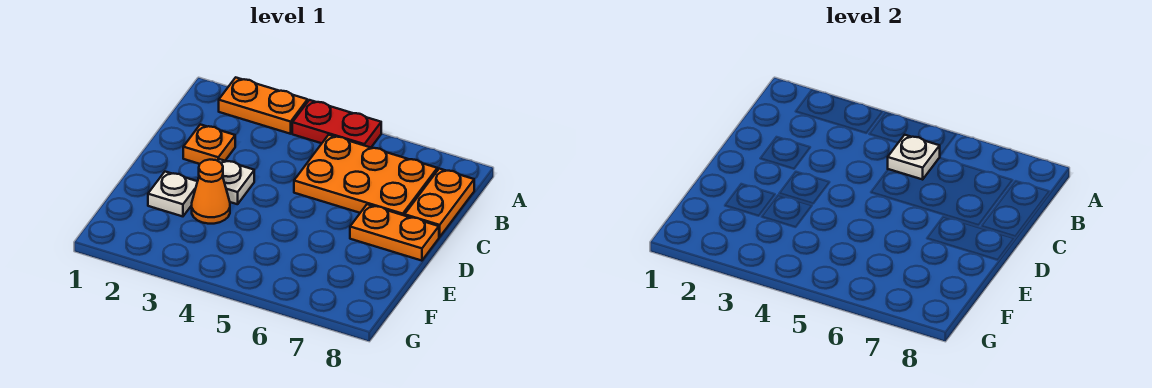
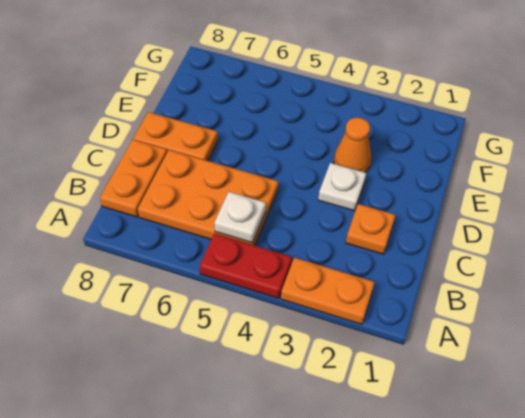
white 1x1 plate [148,172,197,216] -> none

